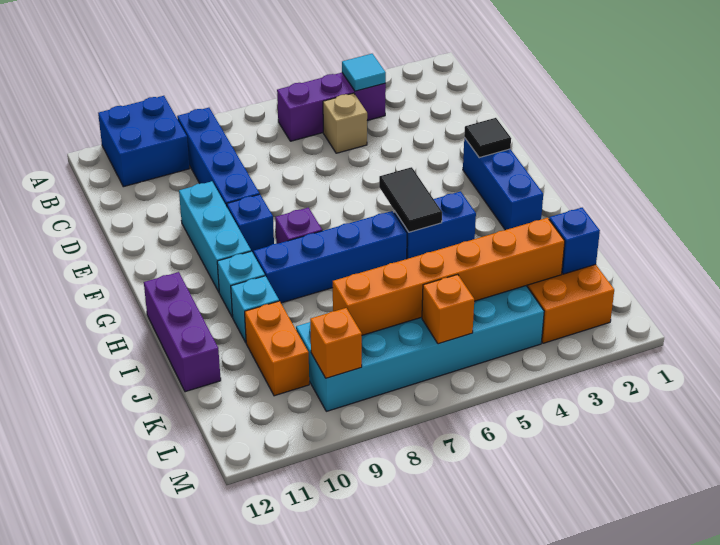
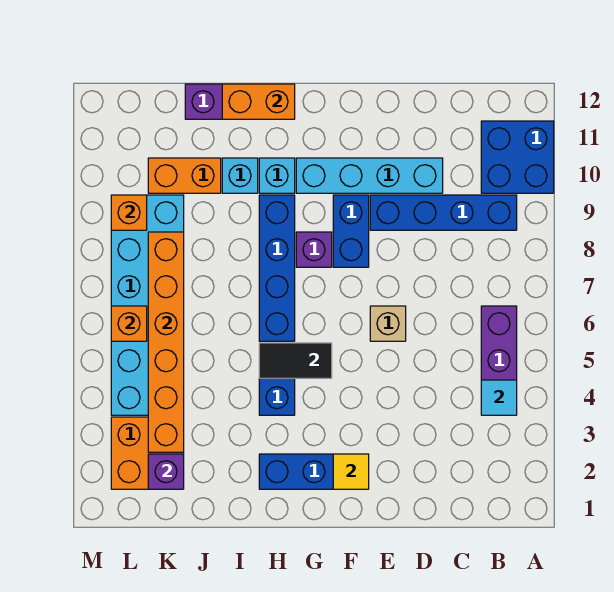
tan 1x1 brick [323,93,367,153] -> tan 1x1 brick moved to [370,306,406,341]
cyan 1x3 brick [179,181,251,292] -> cyan 1x4 brick [296,158,443,193]
black 1x1 tile [464,118,511,158] -> yellow 1x1 tile [333,454,369,489]
blue 1x1 brick [227,194,274,254] -> blue 1x2 brick [333,195,369,267]
none -> orange 1x2 brick [222,84,295,119]
blue 1x1 brick [549,208,600,274] -> purple 1x1 brick [148,454,184,489]

